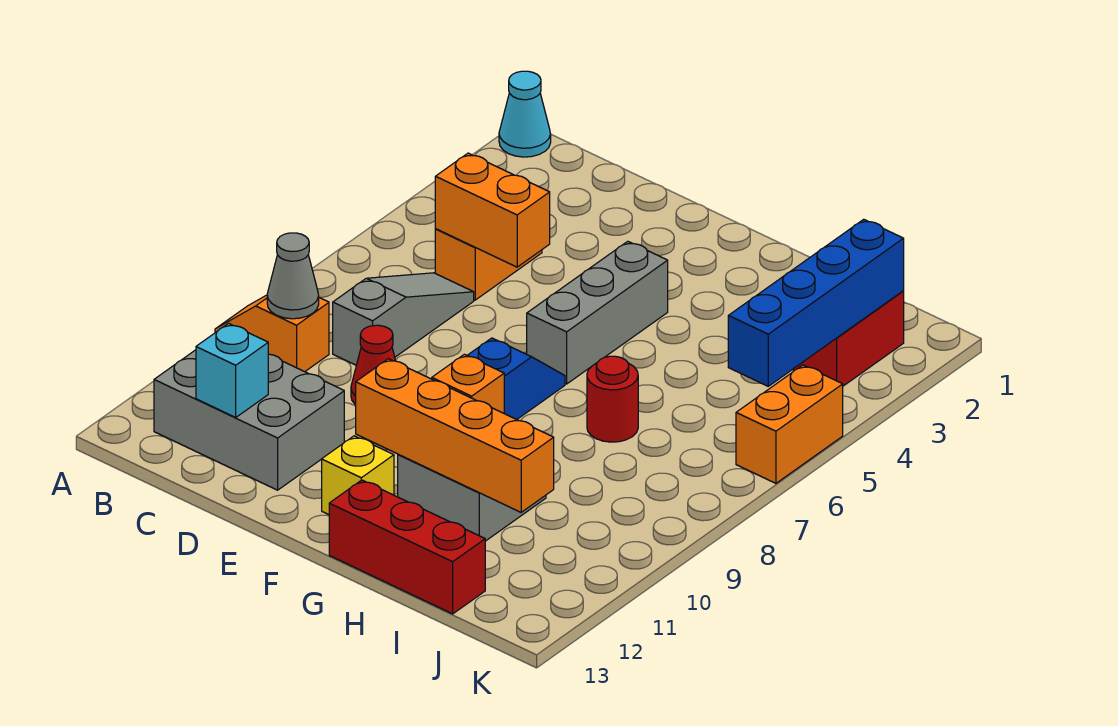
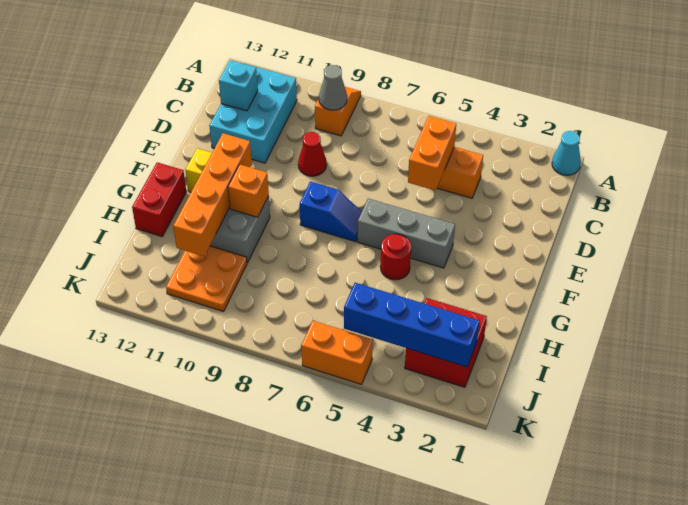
grey 2x3 brick [154,350,344,490] -> cyan 2x3 brick [209,63,297,163]
grey 1x3 slope [333,273,474,365] -> none
red 1x3 brick [329,480,485,614] -> red 1x2 brick [132,162,186,237]
red 1x1 round brick [587,356,638,442] -> red 1x1 round brick moved to [380,234,411,280]
none -> orange 2x2 plate [166,246,247,311]

